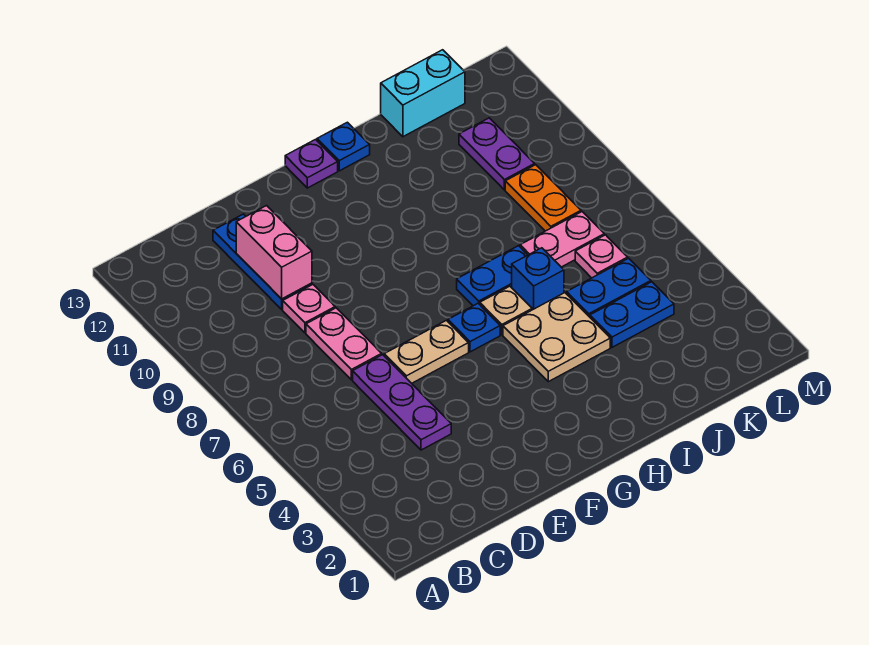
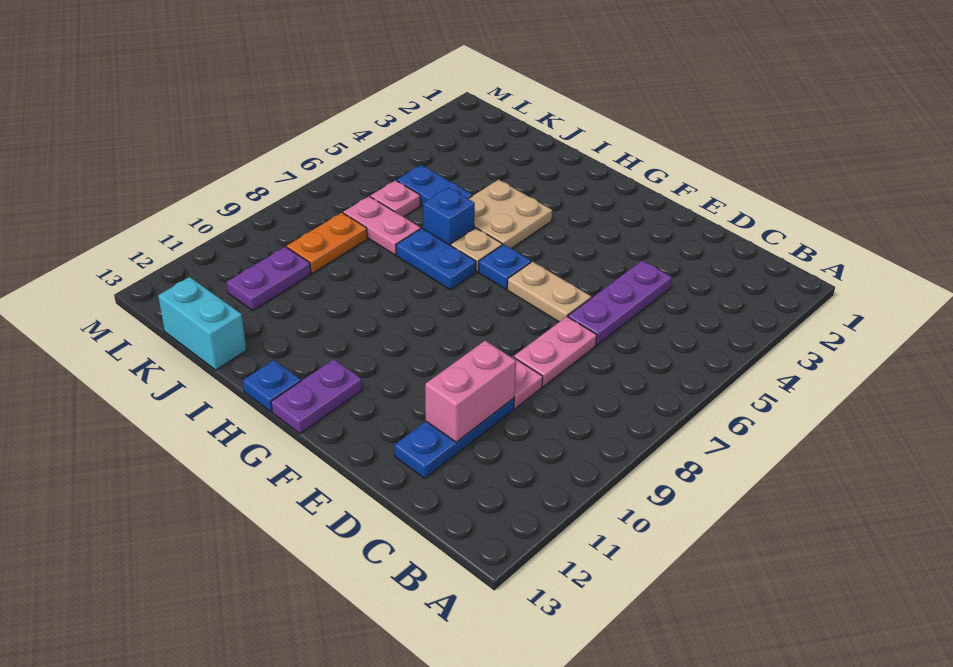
purple 1x1 plate [285,140,338,188] -> purple 1x2 plate [271,359,362,434]
blue 1x2 plate [590,282,674,347] -> none

